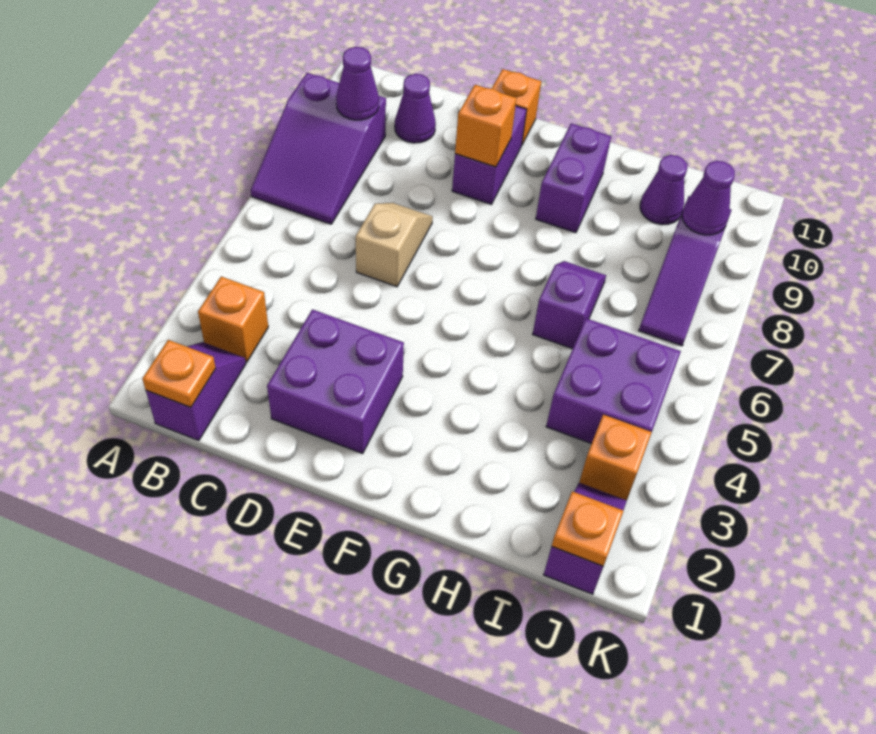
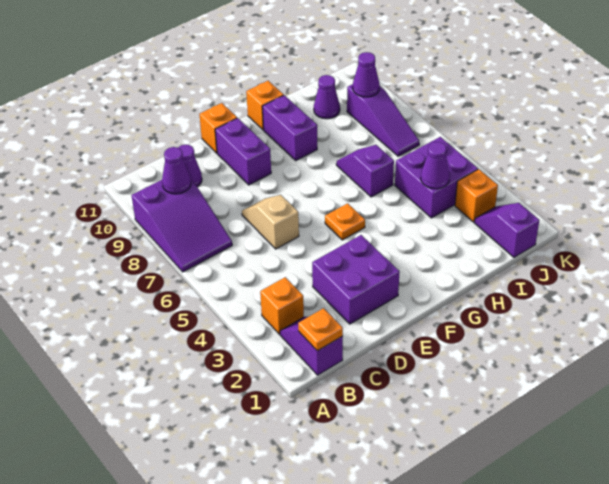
orange 1x1 brick [455,85,516,167] -> orange 1x1 brick moved to [246,81,284,130]
none -> purple 1x1 cone [421,142,450,189]
orange 1x1 plate [552,491,623,566] -> orange 1x1 plate moved to [325,203,365,240]

